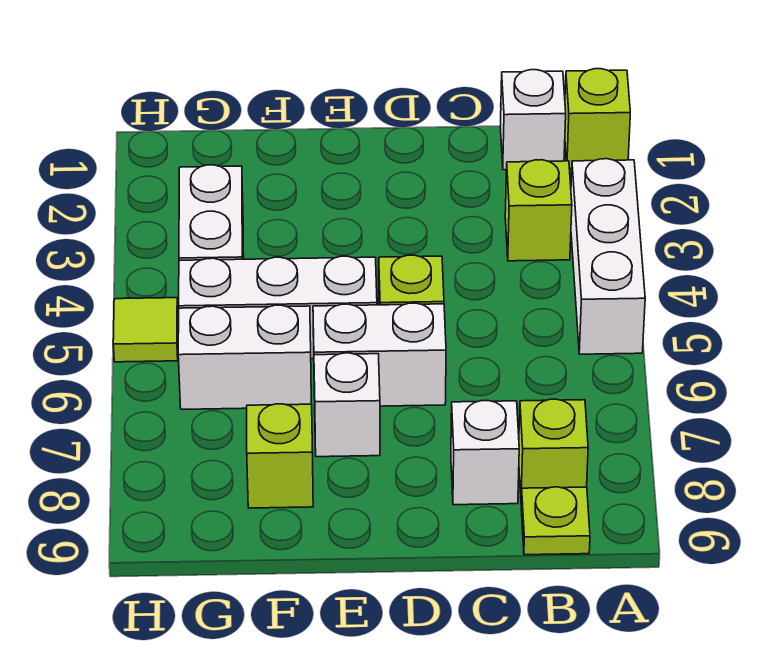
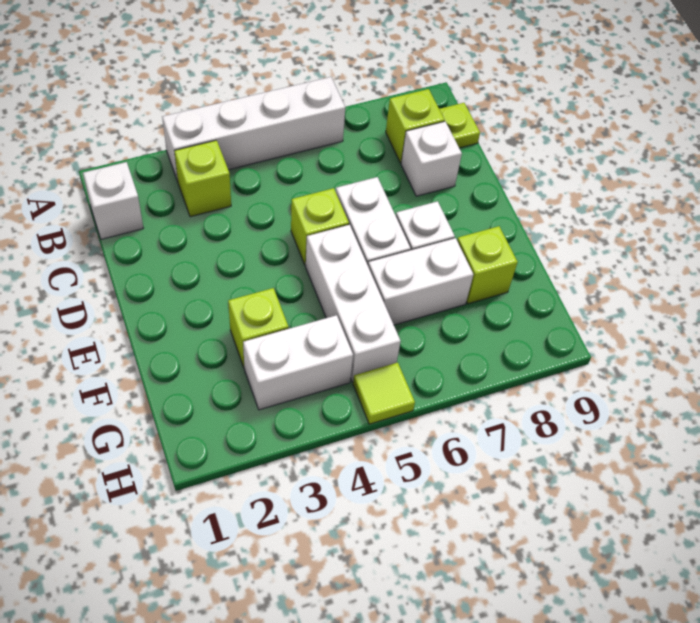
lime 1x1 brick [565,69,630,169] -> lime 1x1 brick moved to [228,288,289,367]
white 1x3 brick [571,159,645,354] -> white 1x4 brick [162,77,345,181]
white 1x2 brick [178,305,311,409] -> white 1x2 brick turned to [368,238,473,325]

